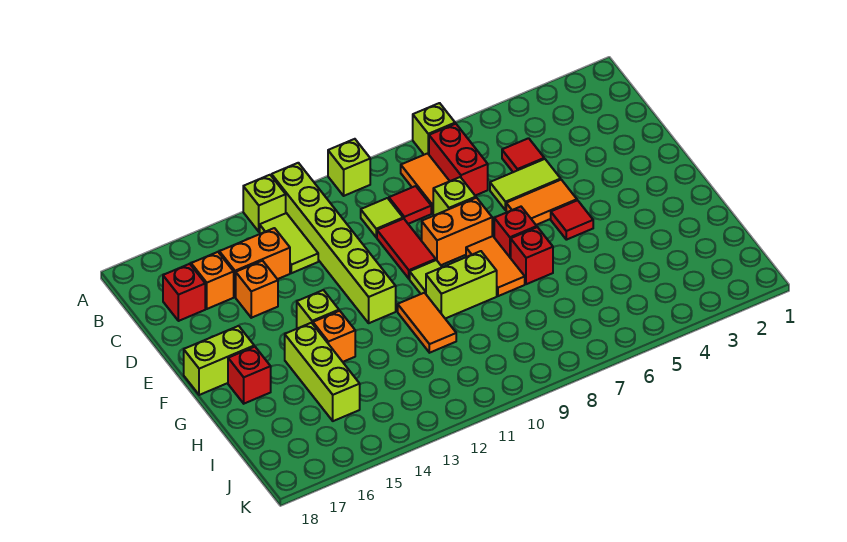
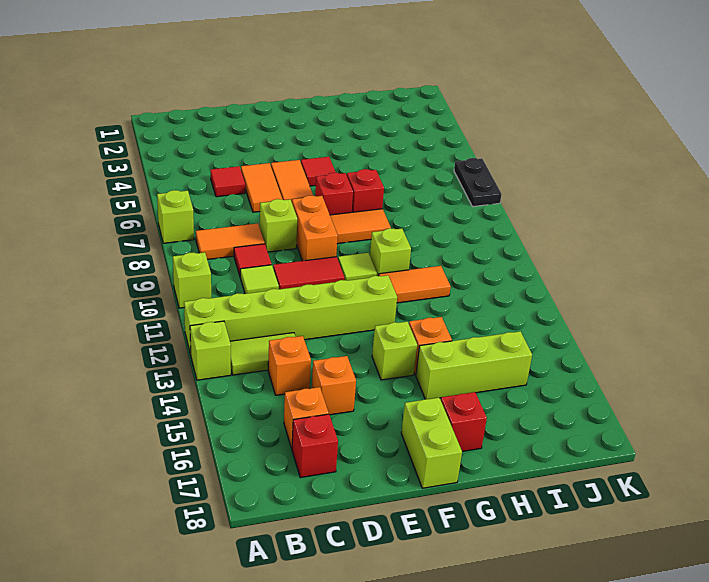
red 1x2 brick [429,124,488,196] -> none
orange 1x2 brick [219,228,290,297] -> orange 1x1 brick [268,336,311,395]
lime 1x2 tile [490,159,561,210] -> orange 1x2 tile [241,163,282,212]
lime 1x2 brick [426,251,497,319] -> lime 1x1 brick [370,228,411,276]
none -> black 1x2 plate [454,158,502,207]

